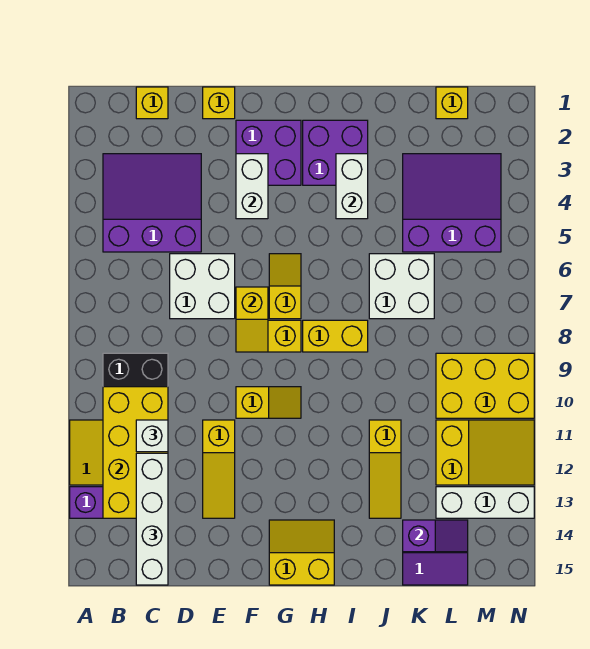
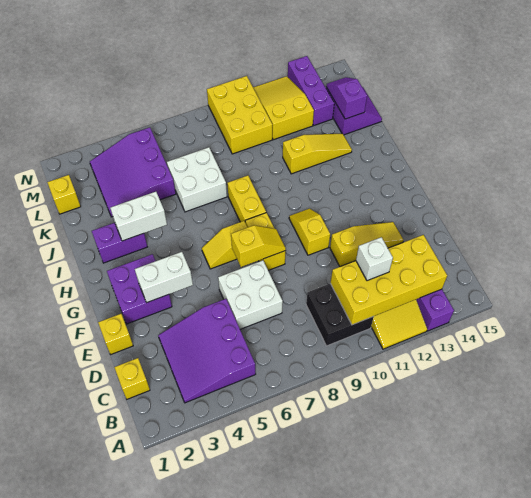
white 1x4 brick [136,453,168,585] -> none
yellow 2x2 slope [269,520,334,585] -> none
purple 2x2 brick [303,120,368,185] -> purple 1x2 brick [92,223,147,263]
white 1x3 brick [436,487,534,518] -> purple 1x3 brick [288,56,334,125]

